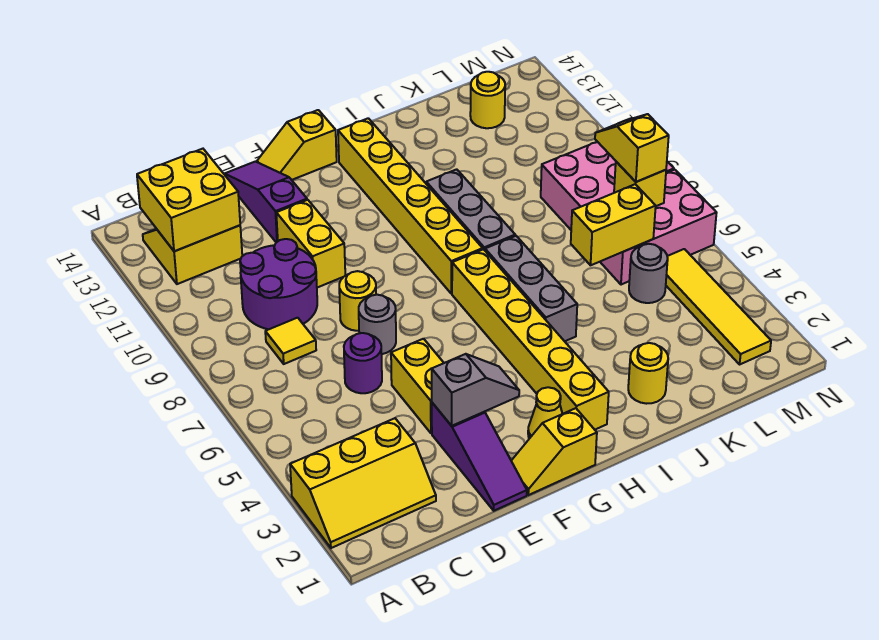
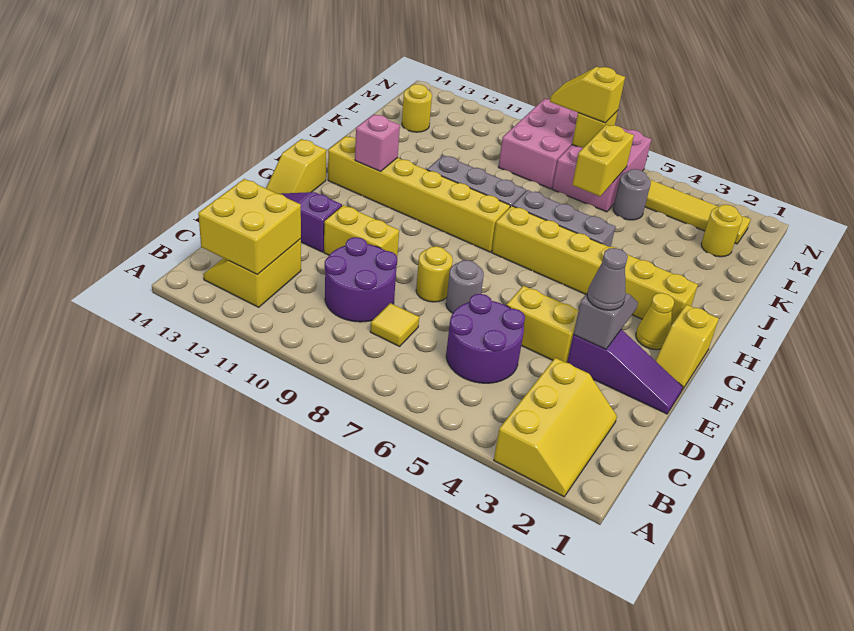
purple 1x1 round brick [344,333,382,393] -> purple 2x2 round brick [446,294,525,383]
none -> grey 1x1 cone [587,248,628,310]
none -> pink 1x1 brick [355,114,400,171]
yellow 1x1 round brick [628,343,668,404] -> yellow 1x1 round brick moved to [701,205,742,257]

